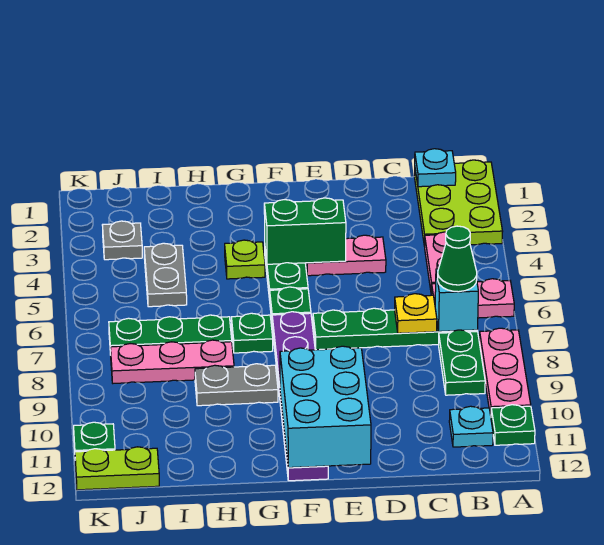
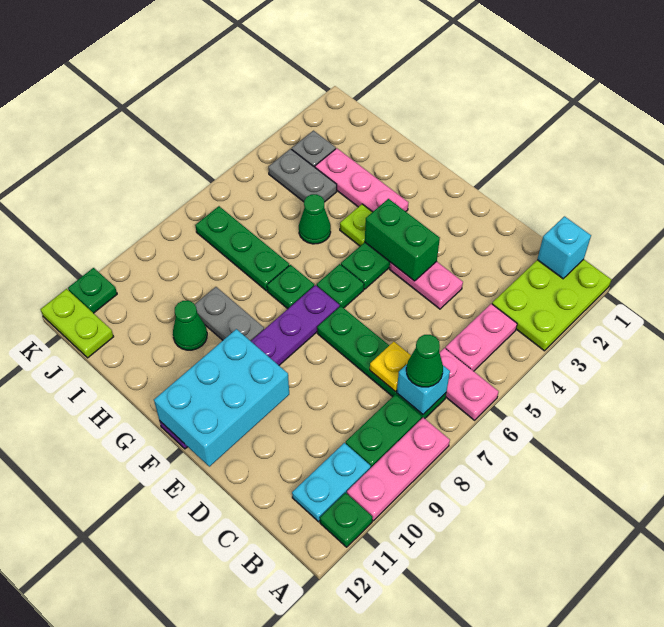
cyan 1x1 plate [415,149,456,187] -> cyan 1x1 brick [537,216,591,279]
cyan 1x1 plate [449,406,493,447] -> cyan 1x2 plate [292,443,371,522]
none -> green 1x1 cone [299,194,331,244]
pink 1x3 plate [110,340,234,383] -> pink 1x3 plate moved to [315,148,408,212]
none -> green 1x1 cone [173,301,207,350]
grey 1x2 plate [144,243,187,307] -> grey 1x2 plate turned to [268,149,337,202]

